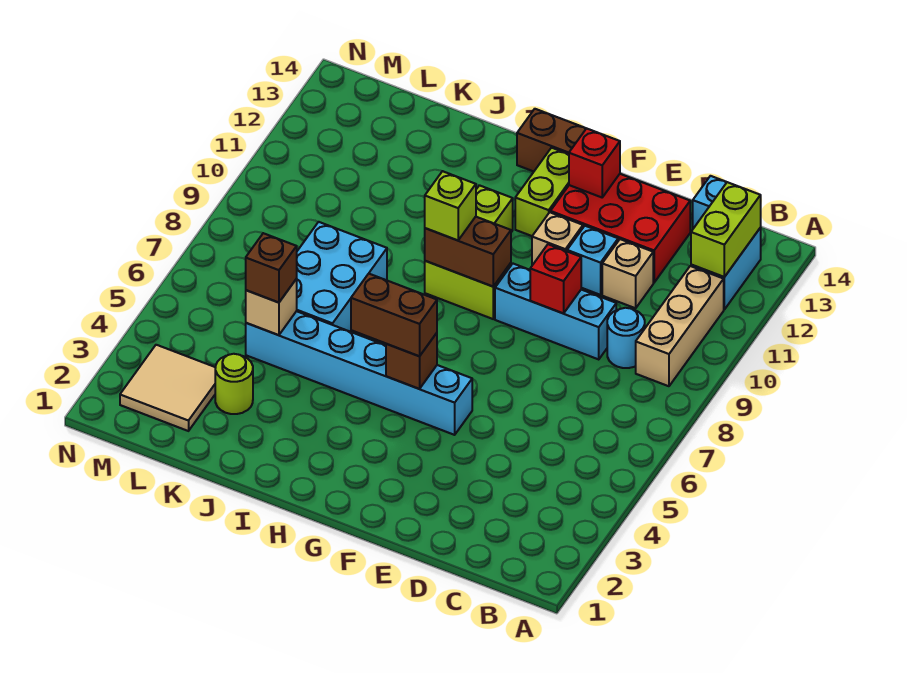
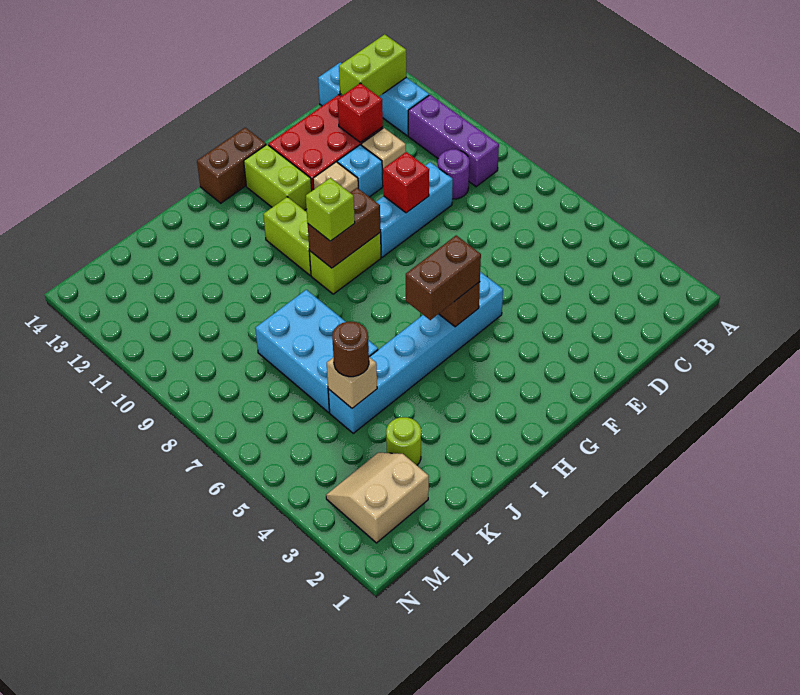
tan 1x3 brick [636,266,724,386] -> purple 1x3 brick [408,95,499,187]
lime 1x2 brick [691,182,761,277] -> lime 1x2 brick turned to [339,34,406,96]
cyan 1x1 round brick [607,308,645,368] -> purple 1x1 round brick [438,149,469,199]
red 1x1 brick [569,128,620,197] -> red 1x1 brick moved to [338,83,383,142]
brown 1x1 brick [246,233,297,303] -> brown 1x1 round brick [332,322,369,377]
tan 2x2 tile [120,345,216,431] -> tan 2x2 slope [326,453,429,543]

